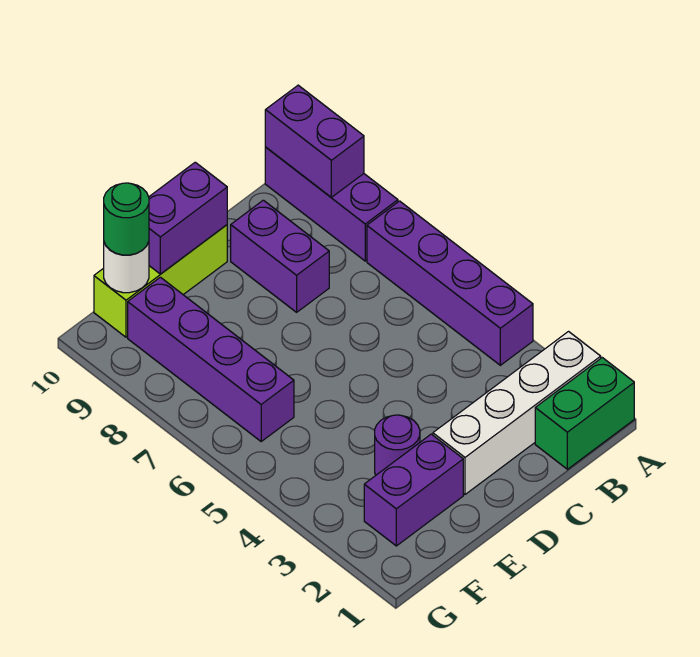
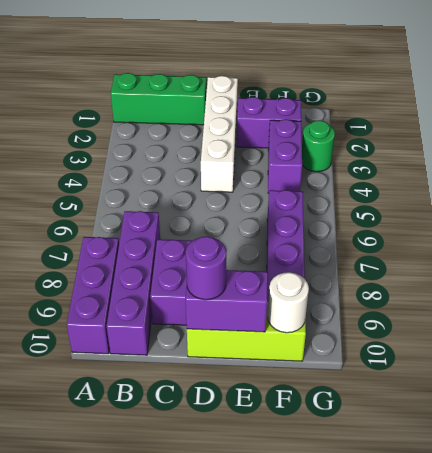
green 1x2 brick [535,358,634,469] -> green 1x3 brick [111,73,207,125]
white 1x4 brick [433,332,601,494] -> white 1x4 brick turned to [201,76,238,192]
purple 1x4 brick [367,201,533,365] -> purple 1x4 brick moved to [107,211,160,355]
purple 1x2 brick [265,85,364,197] -> purple 1x2 brick moved to [268,119,302,193]
purple 1x1 round brick [375,415,420,475] -> purple 1x1 round brick moved to [186,236,226,300]
green 1x1 round brick [104,183,149,255] -> green 1x1 round brick moved to [302,120,335,172]

